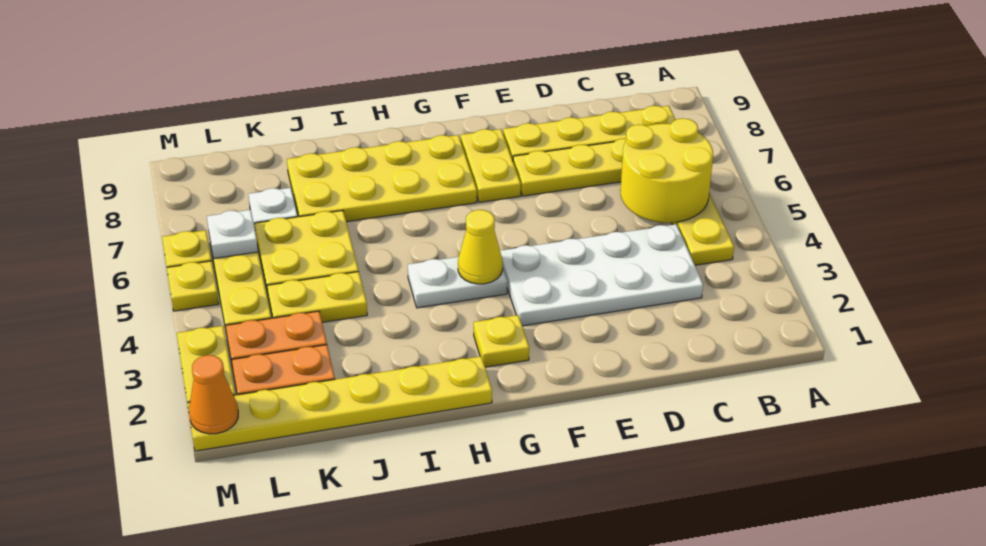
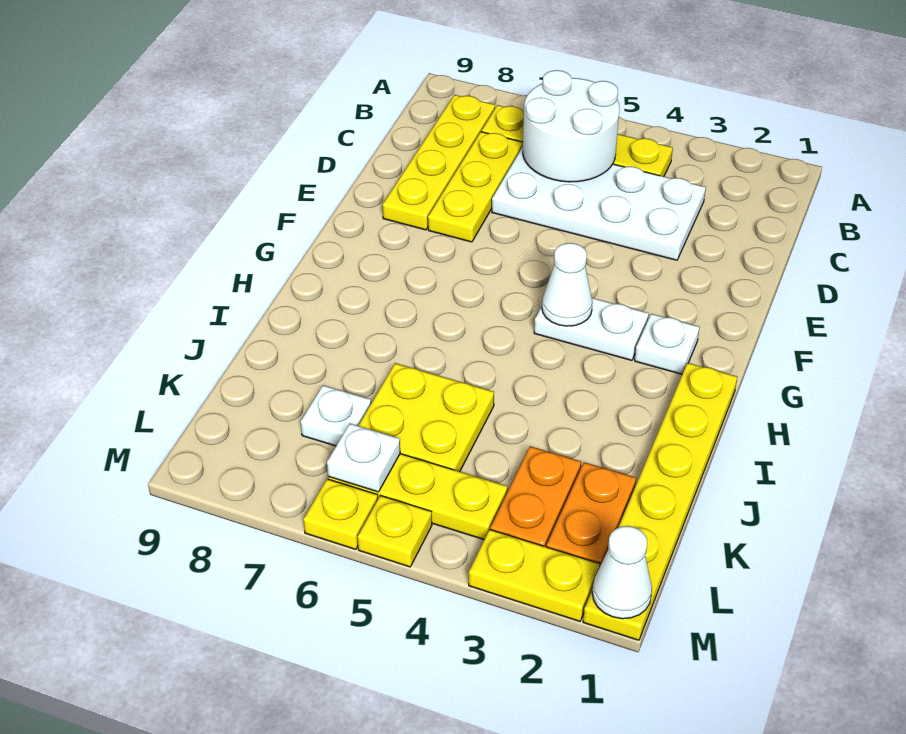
yellow 2x2 round brick [620,118,713,223] -> white 2x2 round brick [523,70,620,182]
white 2x4 plate [500,224,703,326] -> white 2x4 plate turned to [492,147,706,260]
yellow 1x2 plate [461,129,521,202] -> none
yellow 1x1 plate [474,315,529,367] -> white 1x1 plate [635,314,699,374]
white 1x2 plate [408,257,507,308] -> white 1x2 plate turned to [534,298,649,360]
yellow 1x1 cone [458,210,503,284] -> white 1x1 cone [542,243,593,326]
yellow 2x4 plate [287,135,477,222] -> none
yellow 1x2 plate [267,272,367,322] -> none
orange 1x1 cone [189,355,238,434] -> white 1x1 cone [592,526,652,619]

